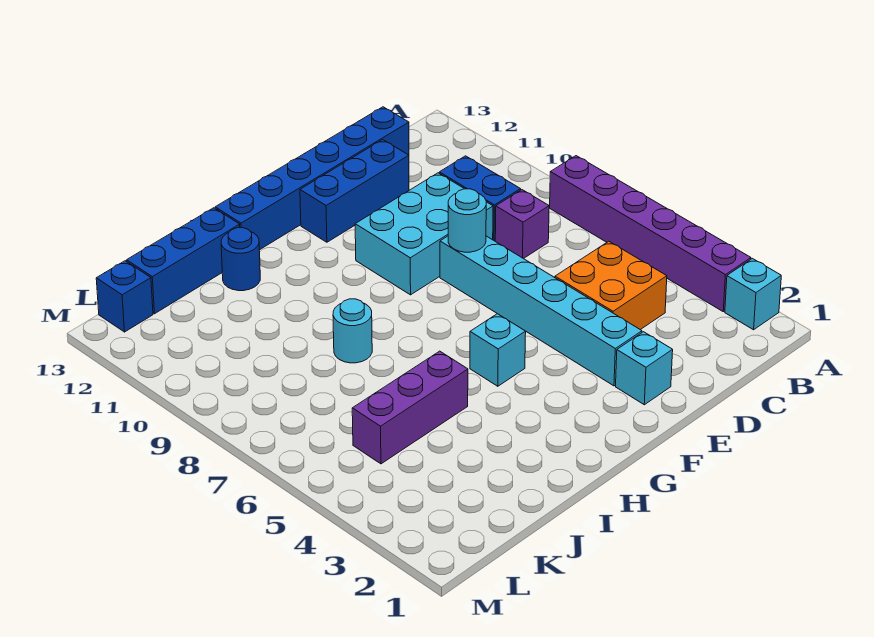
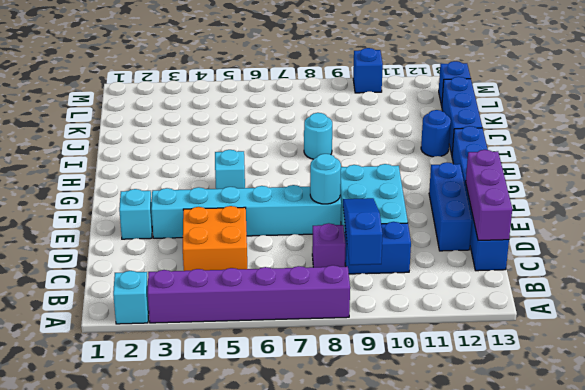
none -> blue 1x3 slope [343,198,383,265]
purple 1x3 brick [352,351,468,464] -> purple 1x3 brick moved to [466,150,512,240]
none -> blue 1x1 brick [353,48,383,93]

